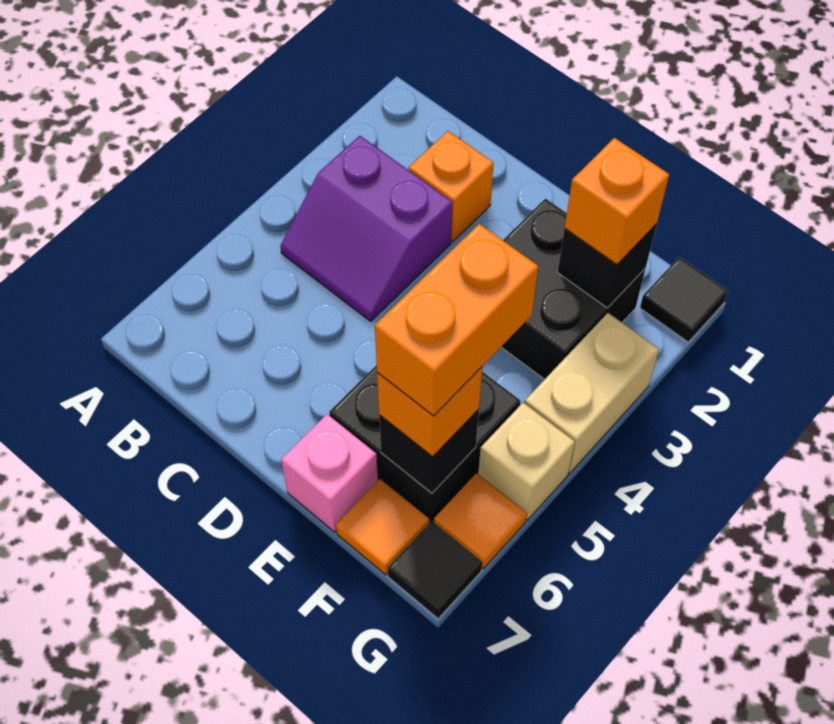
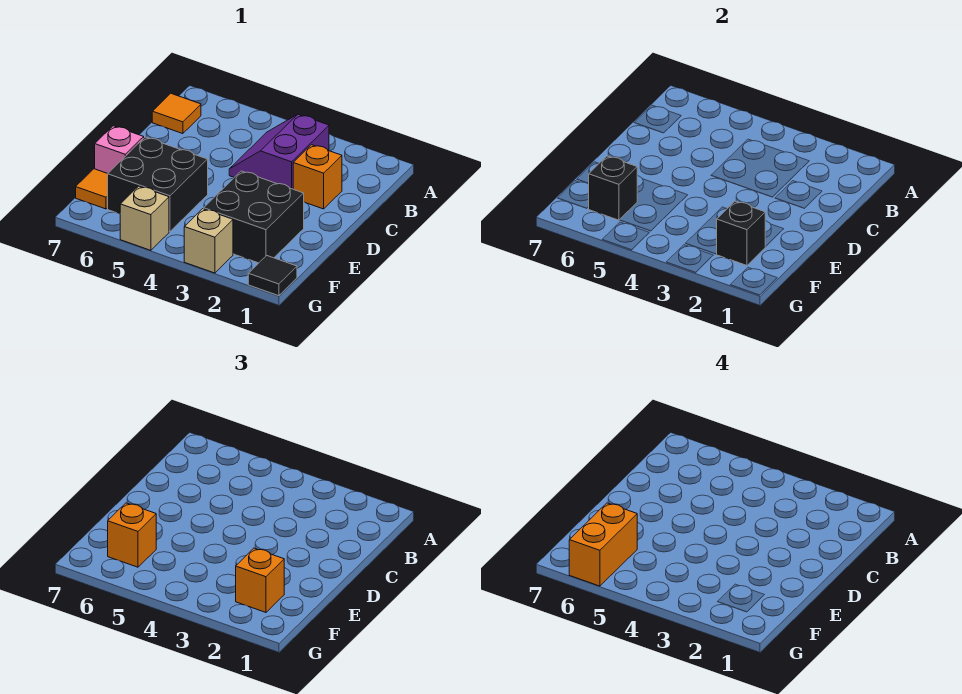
orange 1x2 brick [375,224,538,416] -> orange 1x2 brick turned to [569,503,637,586]
tan 1x2 brick [525,313,659,474] -> tan 1x1 brick [184,209,233,273]
orange 1x1 tile [434,473,527,569] -> orange 1x1 tile moved to [152,93,201,134]
black 1x1 tile [388,521,482,619] -> none

